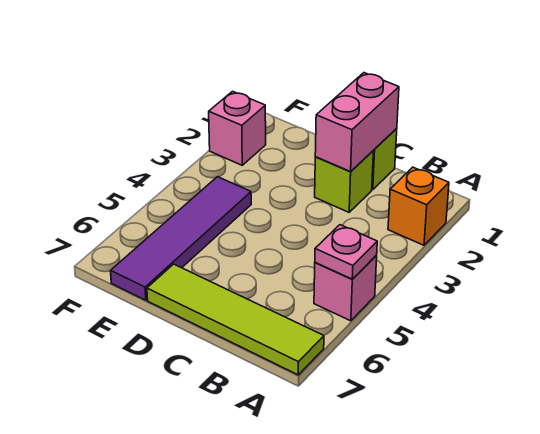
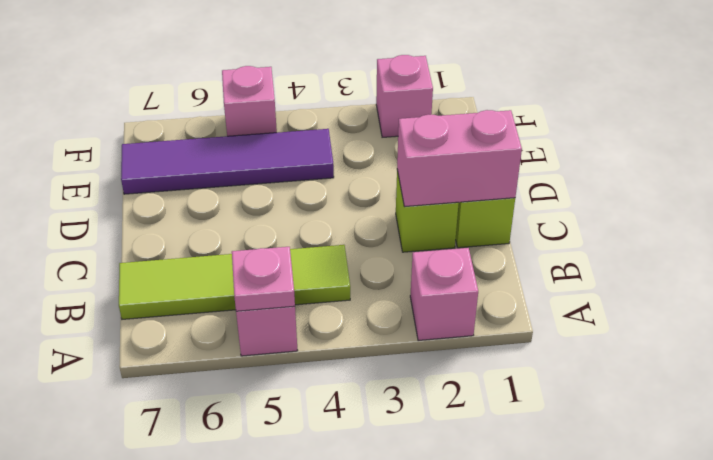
orange 1x1 brick [388,167,449,245] -> pink 1x1 brick [410,248,478,341]
lime 1x4 tile [147,264,324,375] -> lime 1x4 tile turned to [119,245,350,319]
none -> pink 1x1 brick [222,66,277,136]

